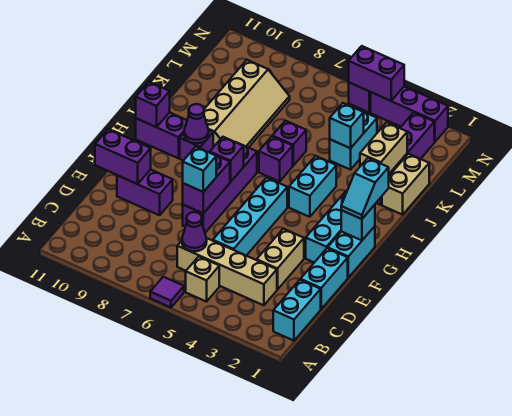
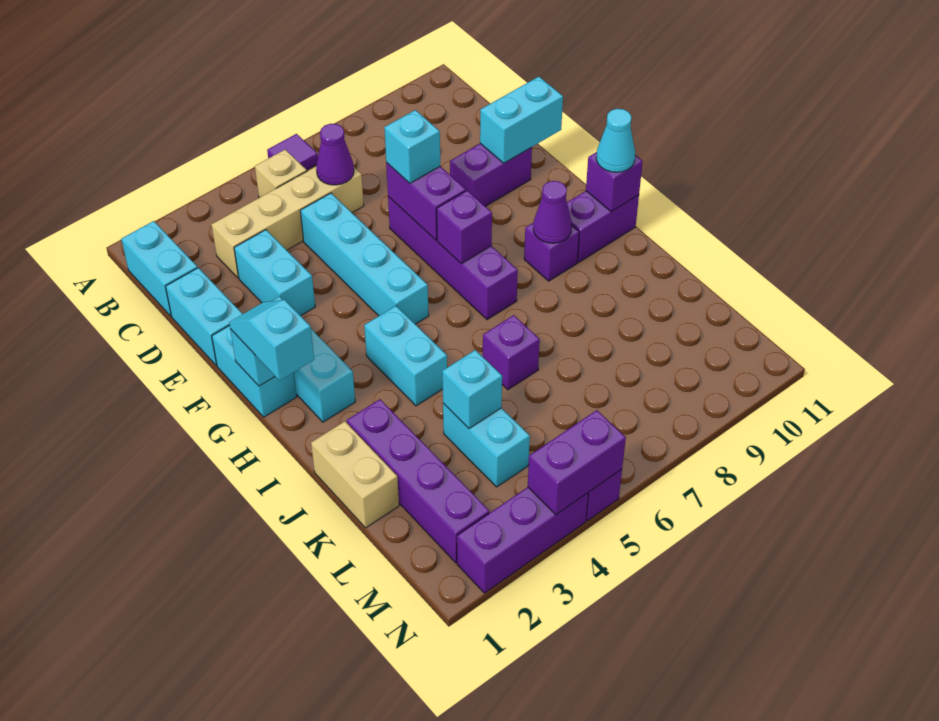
tan 1x2 brick [257,229,304,290] -> cyan 1x2 brick [234,230,315,316]
purple 1x2 brick [95,129,151,184] -> cyan 1x2 brick [480,77,563,163]
none -> cyan 1x1 cone [596,109,635,172]
purple 1x1 brick [259,137,293,182] -> none
tan 2x4 slope [204,60,290,148] -> none
tan 1x2 brick [360,122,407,174] -> none

